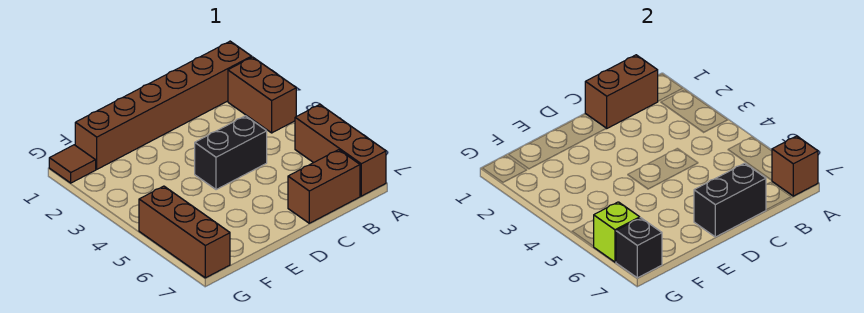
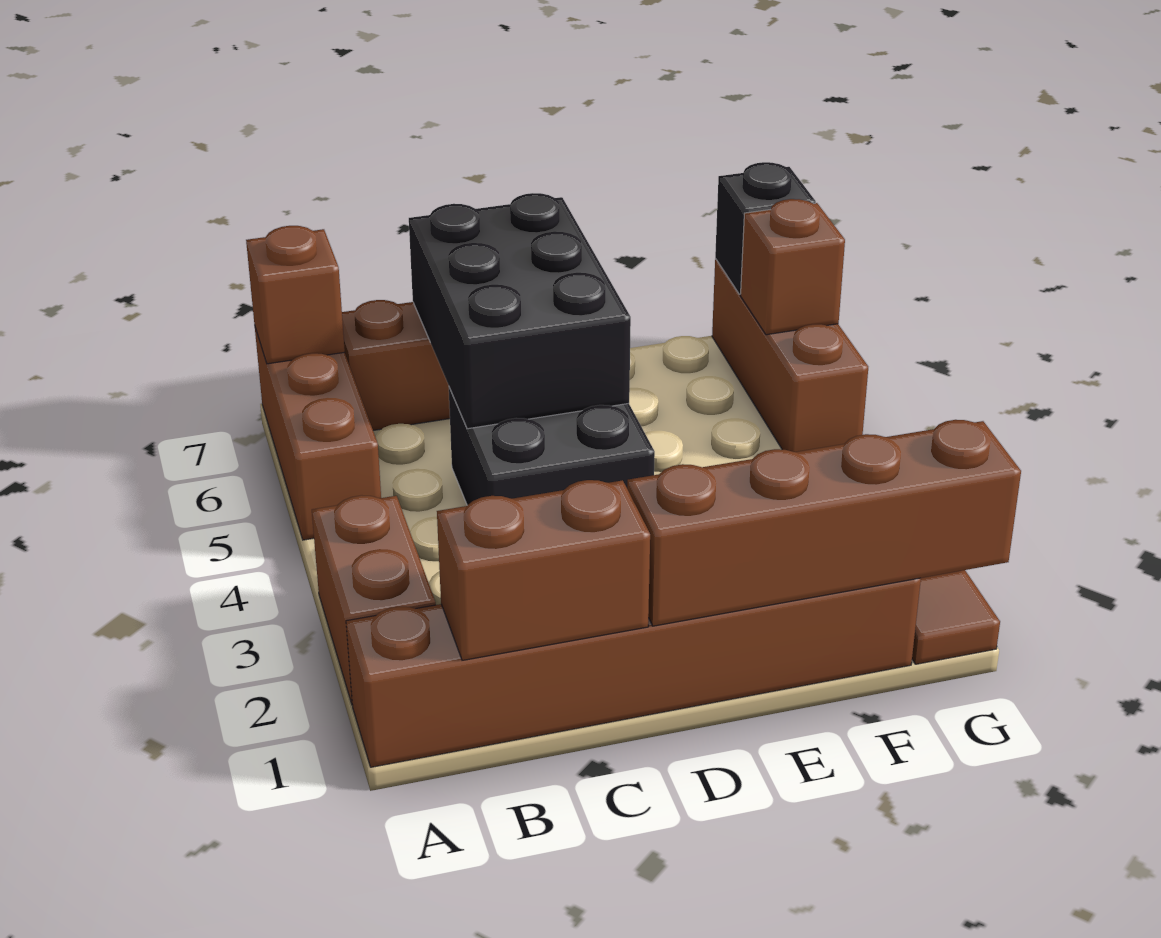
black 1x2 brick [195,116,267,190] -> black 2x2 brick [449,388,655,505]
black 1x2 brick [694,163,766,237] -> black 2x3 brick [409,193,631,429]
none -> brown 1x4 brick [627,420,1021,626]
lime 1x1 brick [593,202,640,262] -> brown 1x1 brick [741,199,845,335]

